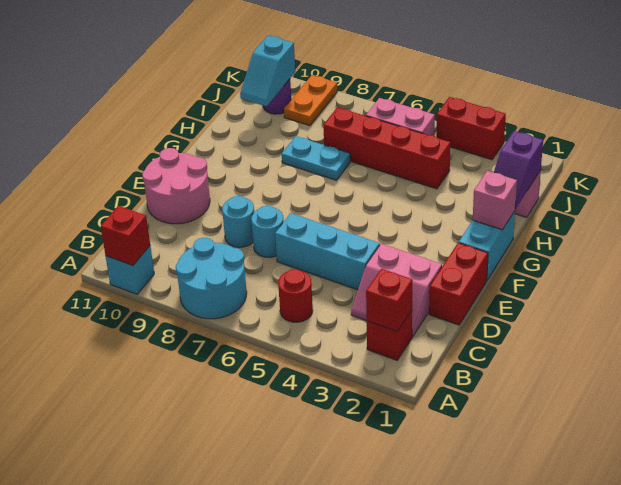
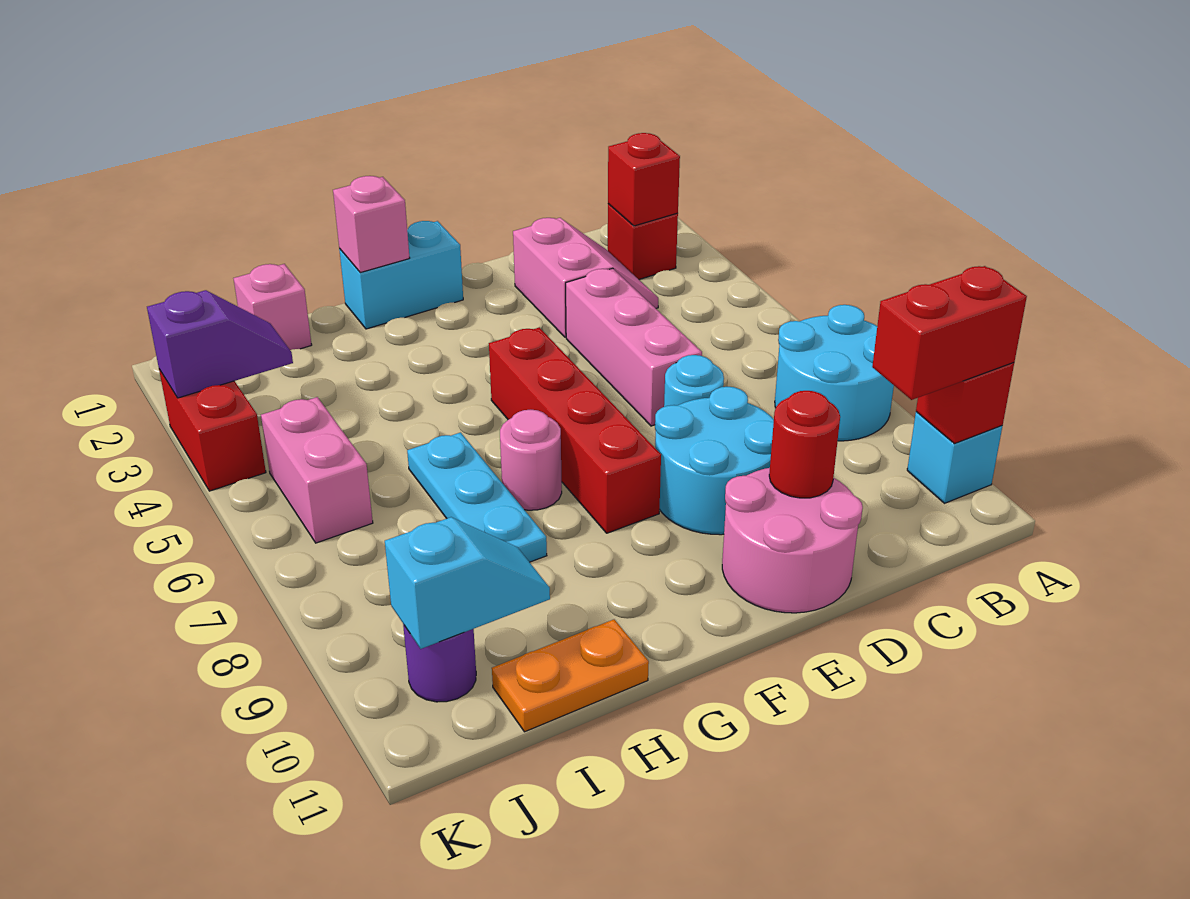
red 1x1 round brick [278,269,313,322] -> red 1x1 round brick moved to [769,391,840,498]
red 1x2 brick [429,243,488,325] -> red 1x2 brick moved to [872,266,1027,400]
cyan 1x3 brick [275,213,380,290] -> pink 1x3 brick [566,268,702,426]
cyan 1x1 round brick [222,196,254,247] -> cyan 2x2 round brick [655,387,774,535]
none -> pink 1x1 round brick [500,410,562,510]
purple 1x2 slope [494,131,543,209] -> purple 1x2 slope moved to [147,290,293,398]
cyan 1x2 plate [282,136,350,180] -> cyan 1x3 plate [407,433,547,562]
red 1x4 brick [323,107,451,189] -> red 1x4 brick moved to [489,327,661,533]
orange 1x2 plate [284,75,337,126] -> orange 1x2 plate moved to [492,620,649,732]

